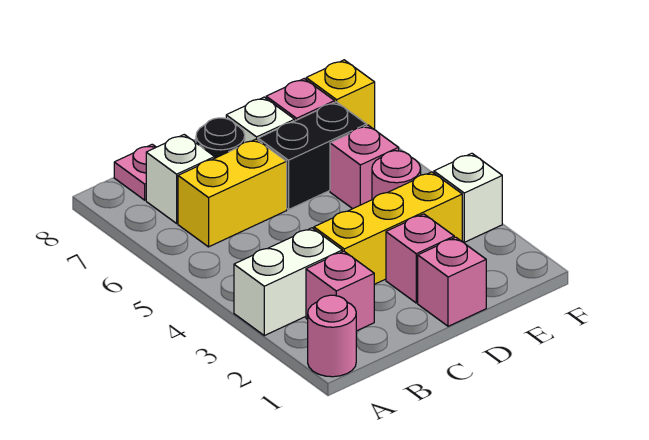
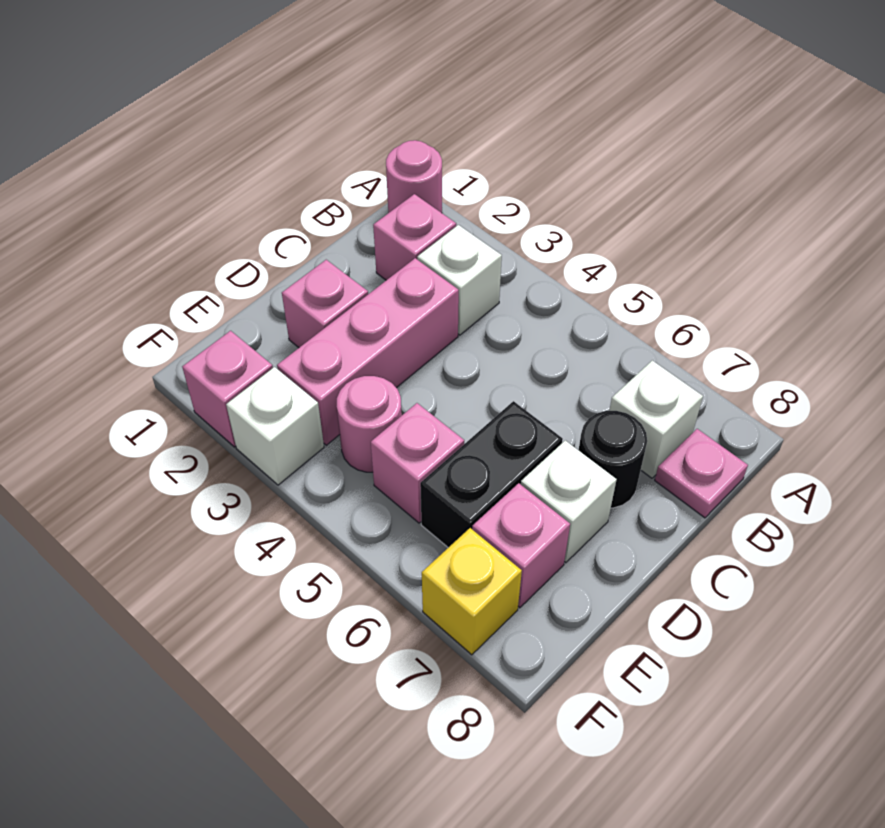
white 1x2 brick [234,228,342,336] -> white 1x1 brick [417,225,502,335]
yellow 1x2 brick [178,139,287,247] -> none
yellow 1x3 brick [314,172,462,284] -> pink 1x3 brick [277,258,459,445]
pink 1x1 brick [418,237,486,326] -> pink 1x1 brick moved to [182,331,273,447]

